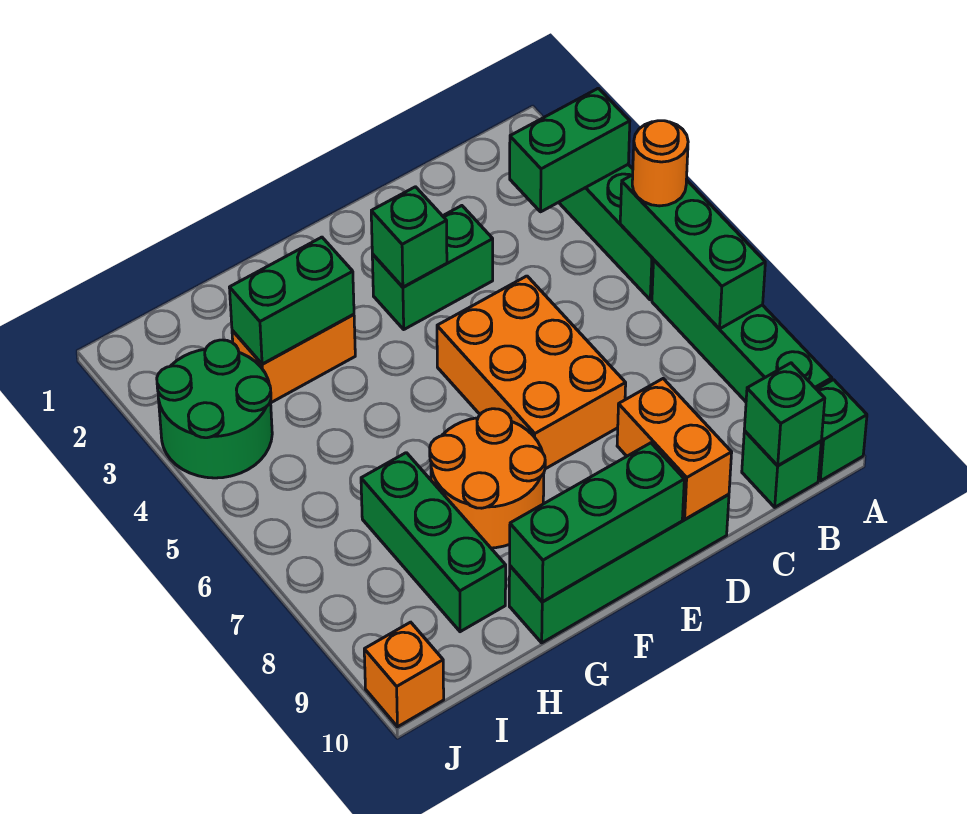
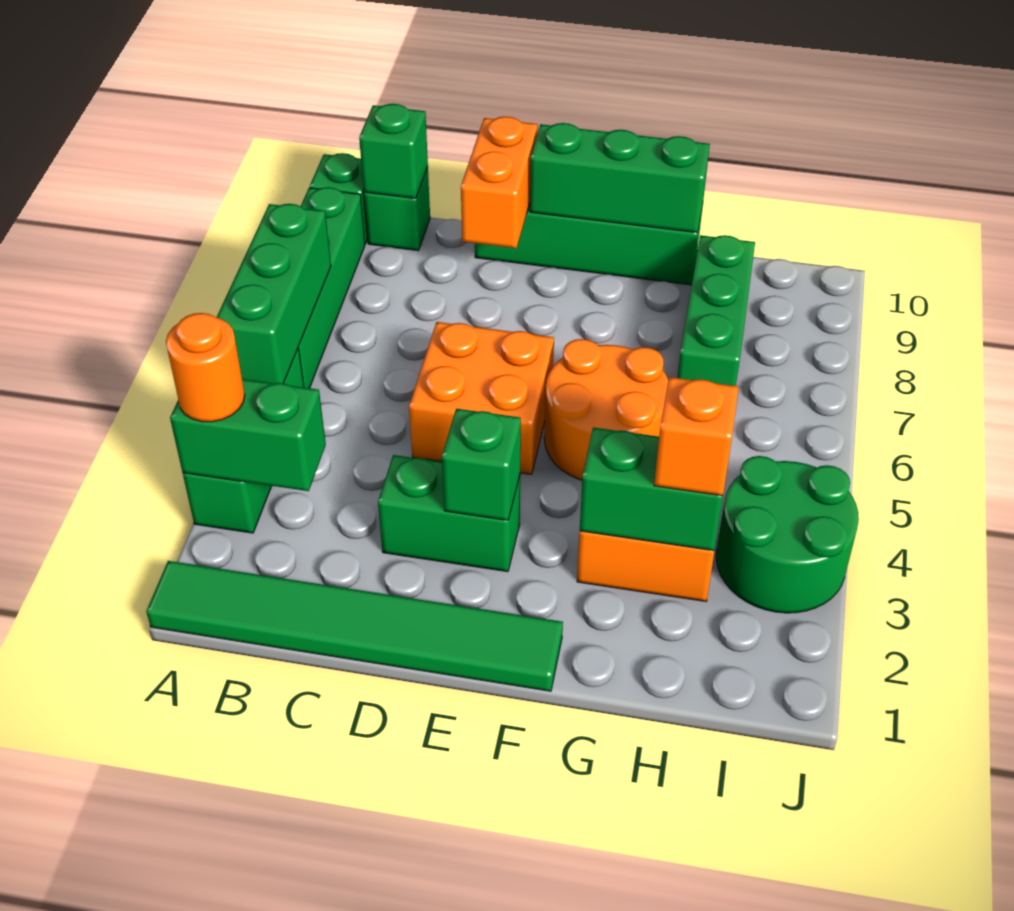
none -> green 1x6 tile [146,561,563,691]
orange 1x1 round brick [632,121,688,206] -> orange 1x1 round brick moved to [166,313,245,422]
orange 2x3 brick [437,276,626,469] -> orange 2x2 brick [409,322,554,474]
orange 2x2 round brick [430,409,545,548] -> orange 2x2 round brick moved to [544,339,668,480]
orange 1x1 brick [364,622,444,727] -> orange 1x1 brick moved to [654,377,739,496]

